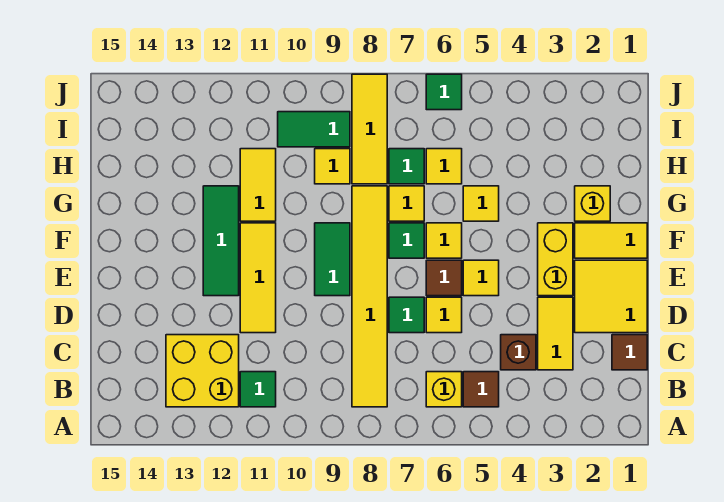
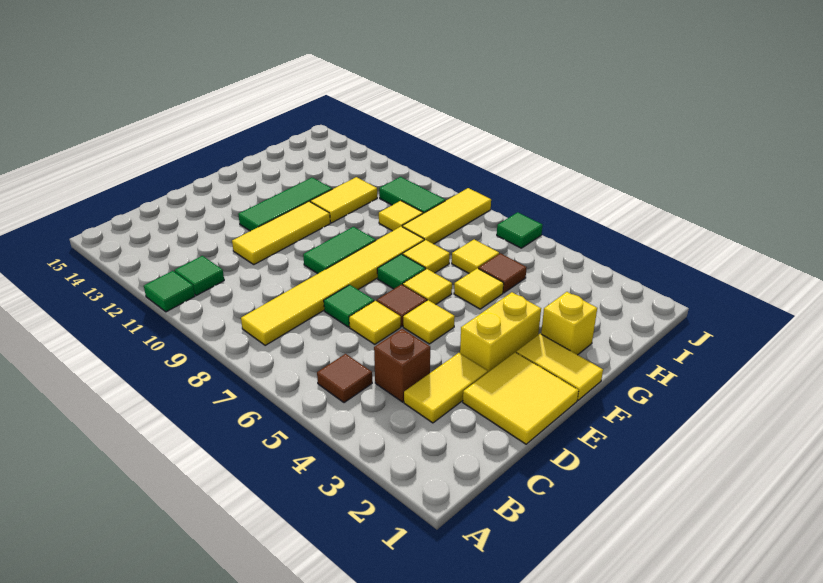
yellow 1x1 brick [426,372,462,407] -> none
yellow 2x2 brick [166,335,239,407] -> none
brown 1x1 tile [612,335,647,370] -> brown 1x1 tile moved to [478,253,527,293]
green 1x1 tile [389,149,424,184] -> green 1x1 tile moved to [144,271,195,312]

